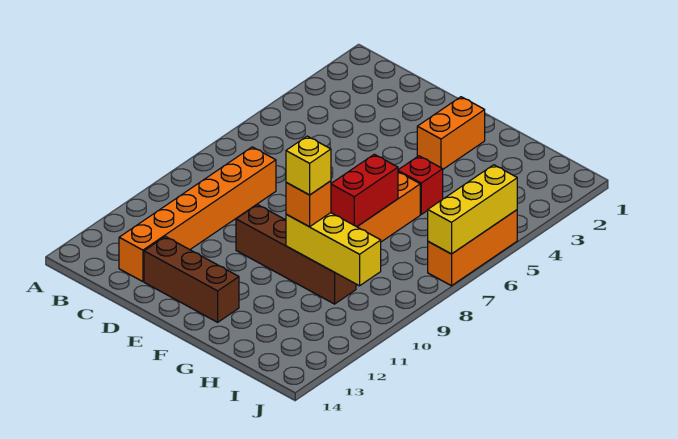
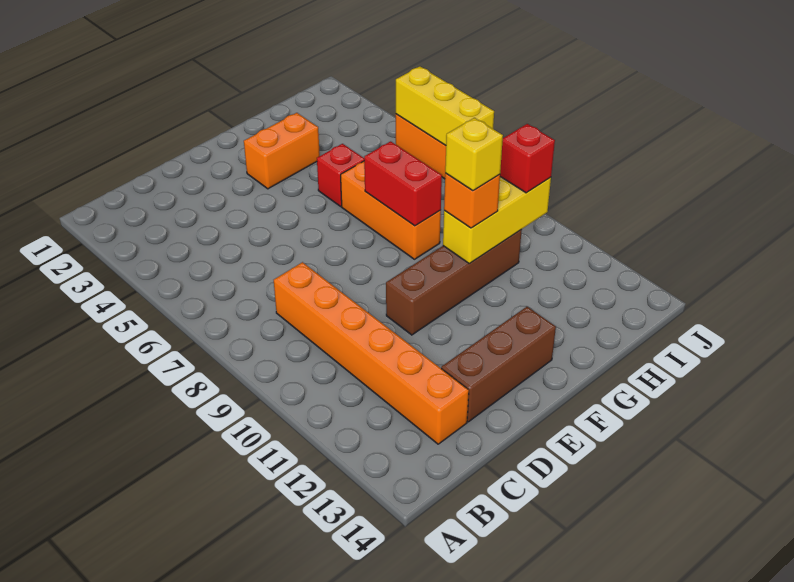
orange 1x2 brick [417,97,485,169] -> orange 1x2 brick turned to [244,113,320,189]
none -> red 1x1 brick [500,124,555,193]

